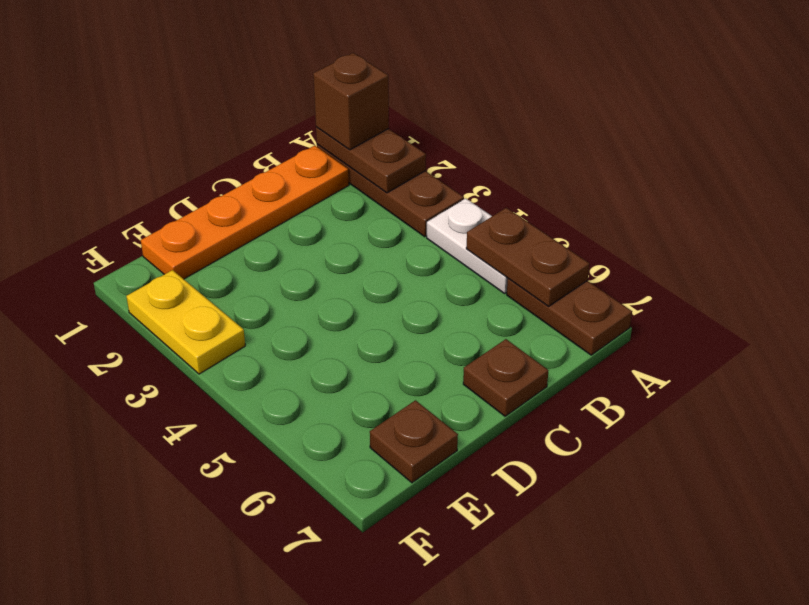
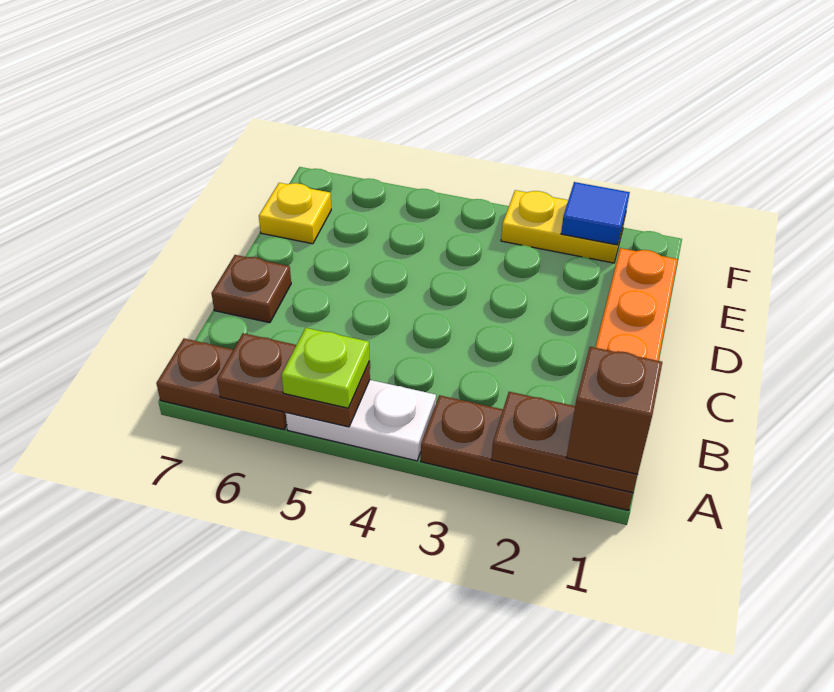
none -> lime 1x1 plate [282,328,369,408]
brown 1x1 plate [370,400,458,483] -> yellow 1x1 plate [259,183,331,244]
none -> blue 1x1 tile [561,182,630,245]

